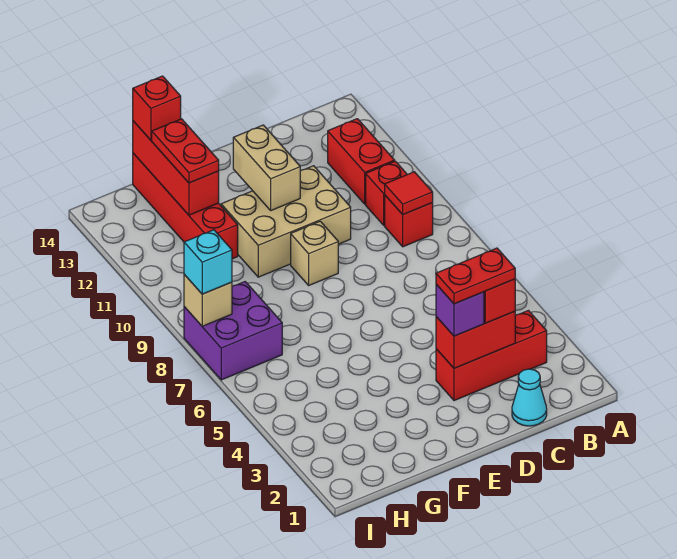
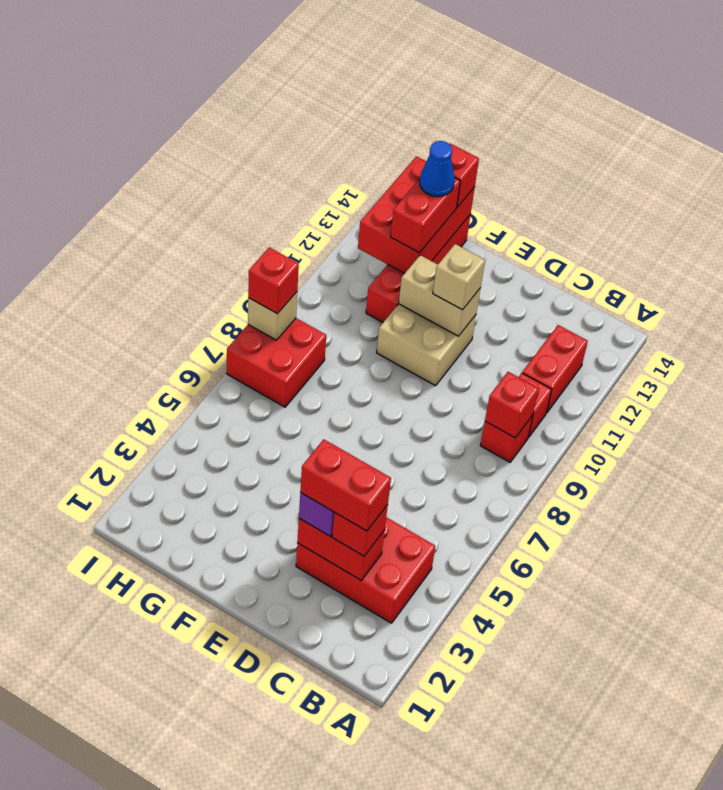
red 1x3 brick [436,311,547,401] -> red 2x3 brick [296,517,435,623]
red 1x1 tile [385,172,433,215] -> red 1x1 brick [485,372,539,438]
cyan 1x1 cone [512,369,547,426] -> none
red 1x2 plate [436,248,515,304] -> red 1x2 brick [300,439,391,531]
tan 2x3 brick [221,166,351,277] -> tan 2x2 brick [377,304,476,386]
tan 1x1 brick [291,221,338,285] -> tan 1x1 brick moved to [433,244,485,310]
tan 1x2 brick [233,125,300,210] -> tan 1x2 brick turned to [399,255,481,336]
red 1x3 brick [133,121,219,215] -> red 2x3 brick [358,156,475,273]
red 1x2 plate [152,119,219,183] -> red 1x2 brick [391,178,460,253]
none -> blue 1x1 cone [420,141,455,197]
purple 2x2 brick [184,282,282,380] -> red 2x2 brick [227,318,326,407]
cyan 1x1 brick [184,230,232,294] -> red 1x1 brick [248,247,299,314]

